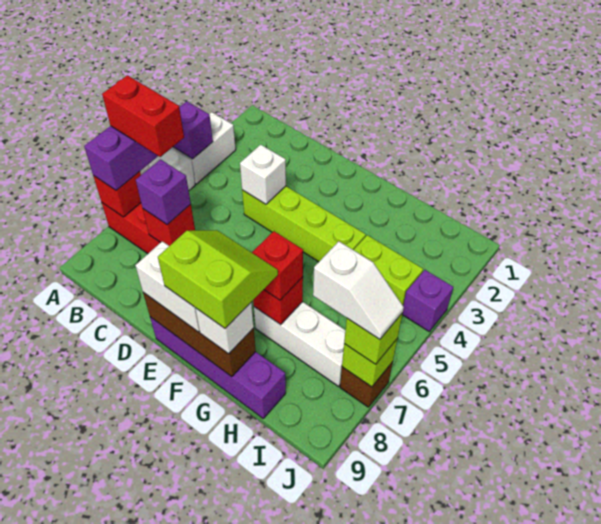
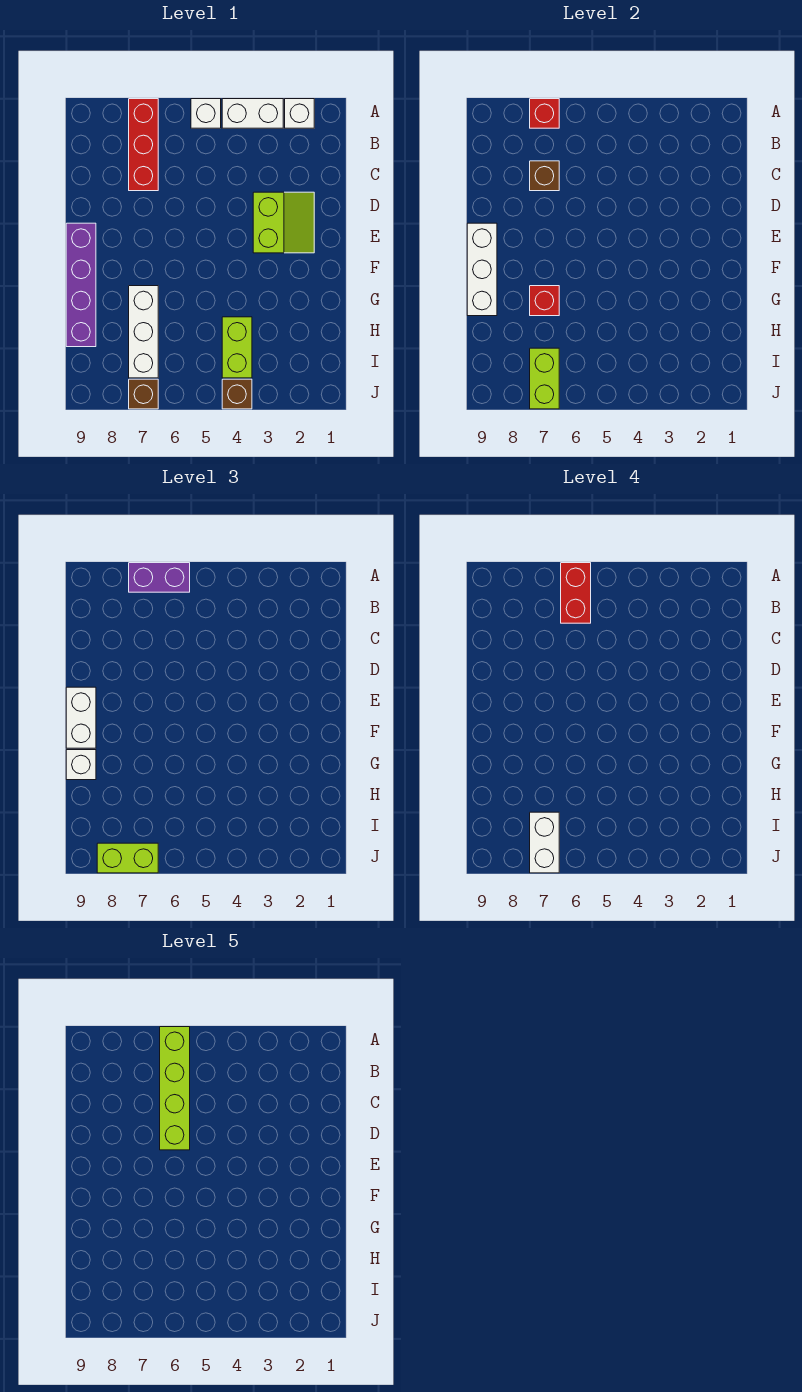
purple 1x1 brick [173,101,213,159] -> none
red 1x1 brick [143,204,195,246] -> brown 1x1 brick [530,161,559,191]
purple 1x1 brick [136,160,191,225] -> none
lime 1x4 brick [242,186,366,262] -> lime 1x4 brick moved to [160,1027,190,1150]
white 1x1 brick [240,145,286,204] -> white 1x1 brick moved to [285,99,314,128]
brown 1x3 brick [143,292,256,377] -> white 1x3 brick [467,223,497,316]
lime 2x2 slope [158,230,278,328] -> lime 2x2 slope moved to [253,192,314,253]
red 1x1 brick [252,231,303,300] -> none
white 1x2 slope [313,241,404,340] -> white 1x2 brick [530,812,559,873]
purple 1x1 brick [402,270,453,331] -> brown 1x1 brick [222,379,252,409]
lime 1x1 brick [342,339,397,387] -> lime 1x2 brick [530,348,559,409]
lime 1x1 brick [344,313,403,364] -> lime 1x2 brick [97,843,158,873]

